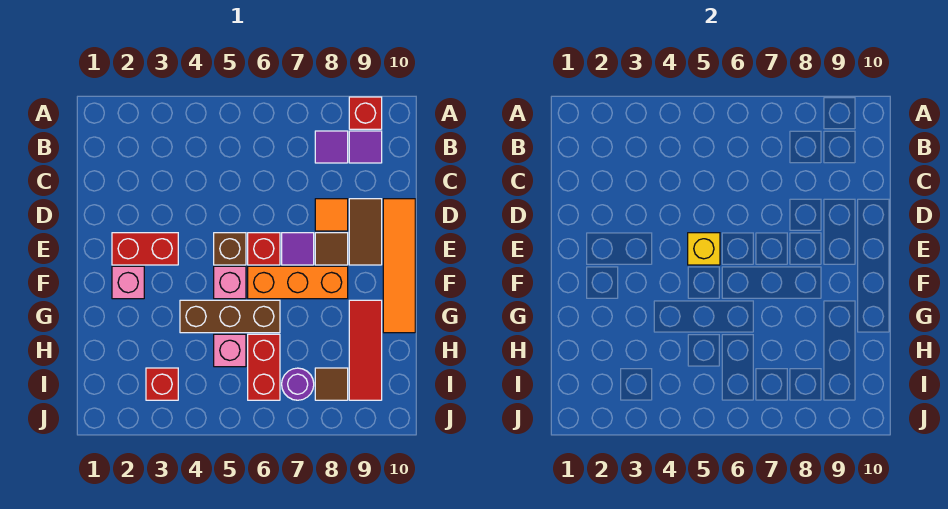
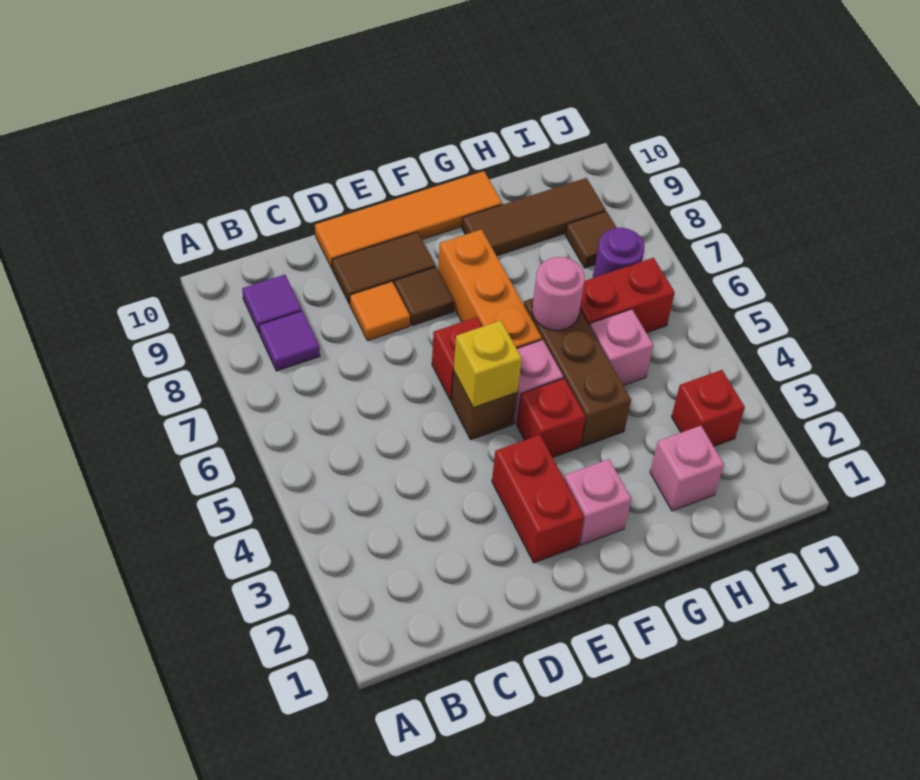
red 1x1 brick [349,97,382,129] -> red 1x1 brick moved to [517,379,585,457]
purple 1x1 tile [282,233,314,265] -> none
none -> pink 1x1 round brick [532,257,585,331]
red 1x3 tile [349,300,382,400] -> brown 1x3 tile [462,178,606,256]
none -> pink 1x1 brick [650,426,724,511]

